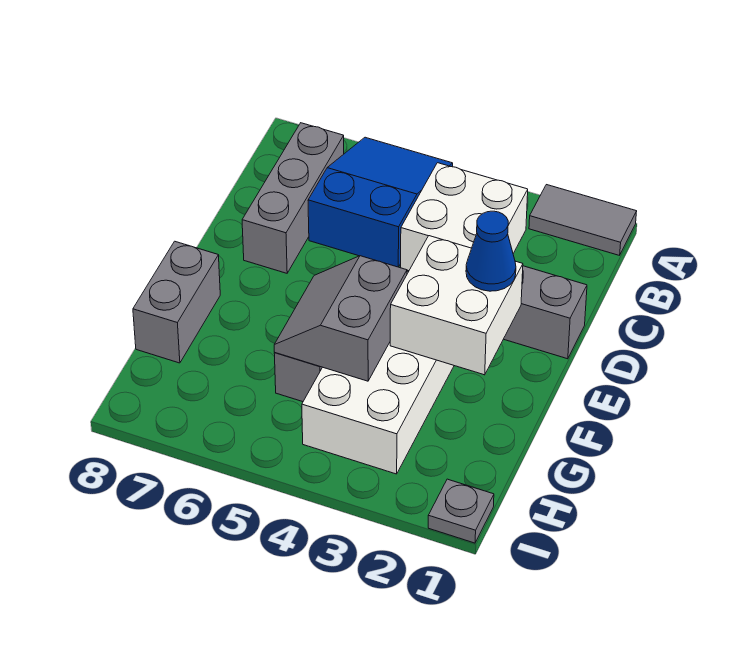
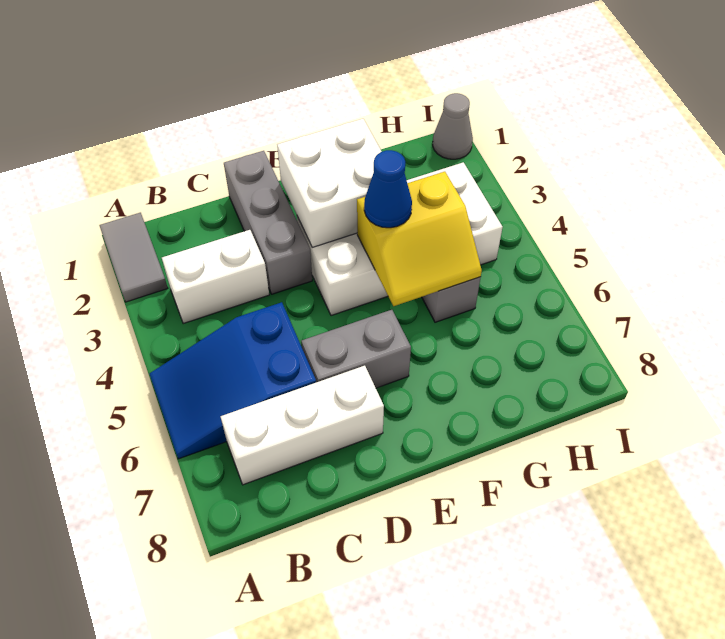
white 2x2 brick [401,163,528,271] -> white 1x2 brick [162,230,269,324]
grey 1x3 brick [242,123,344,273] -> white 1x3 brick [221,366,384,485]
blue 1x1 cone [466,211,516,291] -> blue 1x1 cone moved to [364,150,412,228]
grey 2x2 slope [274,256,407,381] -> yellow 2x2 slope [357,172,482,306]
grey 1x2 brick [133,241,220,363] -> grey 1x2 brick moved to [301,310,411,388]
grey 1x1 plate [428,479,494,543] -> grey 1x1 cone [433,93,473,159]

